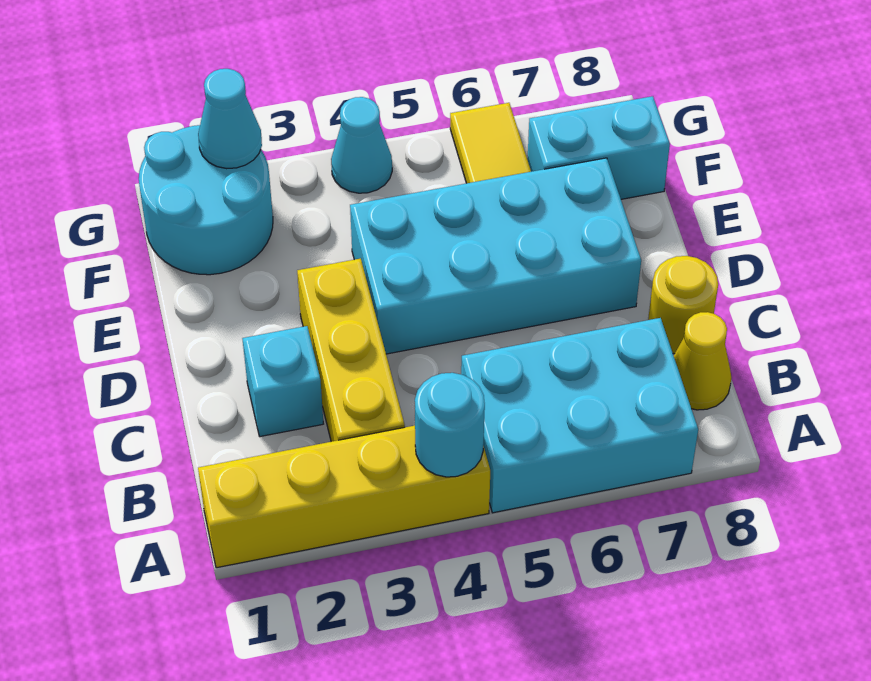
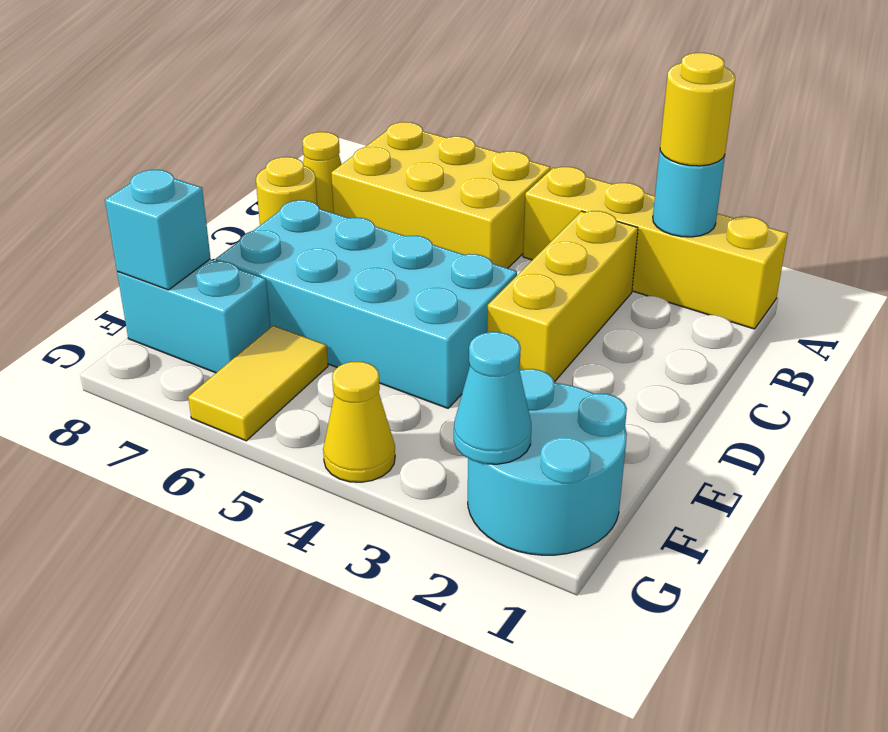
none -> yellow 1x1 round brick [660,53,735,166]
cyan 1x1 round brick [415,373,485,477] -> cyan 1x1 round brick moved to [653,151,725,237]
cyan 2x3 brick [461,318,698,513] -> yellow 2x3 brick [331,122,550,268]
cyan 1x1 brick [242,326,323,437] -> cyan 1x1 brick moved to [105,170,211,290]
cyan 1x1 cone [331,97,392,193] -> yellow 1x1 cone [323,362,395,482]

